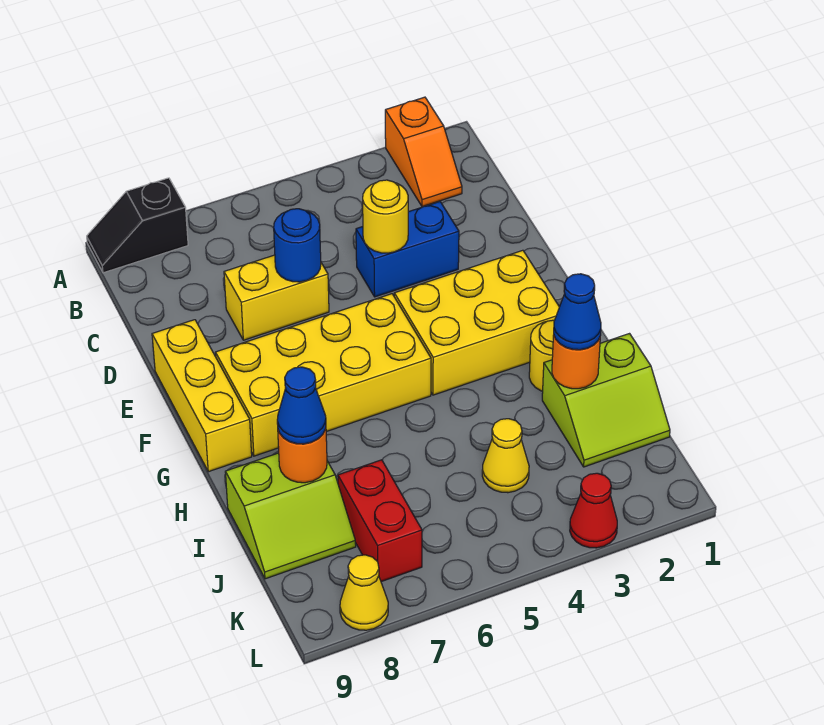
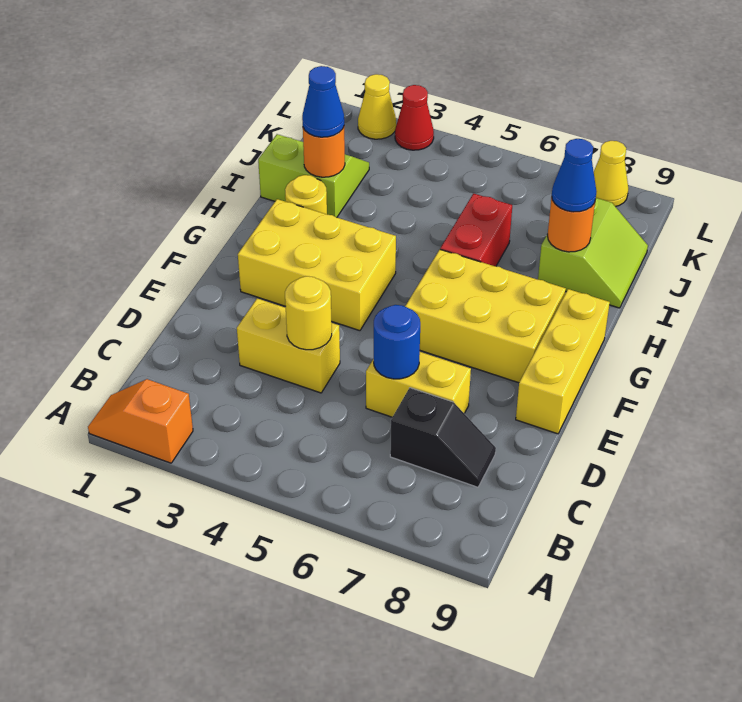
orange 1x2 slope [385,97,462,207] -> orange 1x2 slope turned to [88,379,193,463]
black 1x2 slope [87,178,188,273] -> black 1x2 slope moved to [390,388,496,487]
blue 1x2 brick [356,202,459,297] -> yellow 1x2 brick [237,299,340,393]
yellow 2x4 brick [216,294,431,456] -> yellow 2x3 brick [405,250,566,383]
lime 2x2 slope [225,453,356,579] -> lime 2x2 slope turned to [538,198,648,308]
yellow 1x1 cone [482,419,529,493] -> yellow 1x1 cone moved to [358,74,396,139]
red 1x2 brick [338,460,422,582] -> red 1x2 brick moved to [440,194,512,266]

